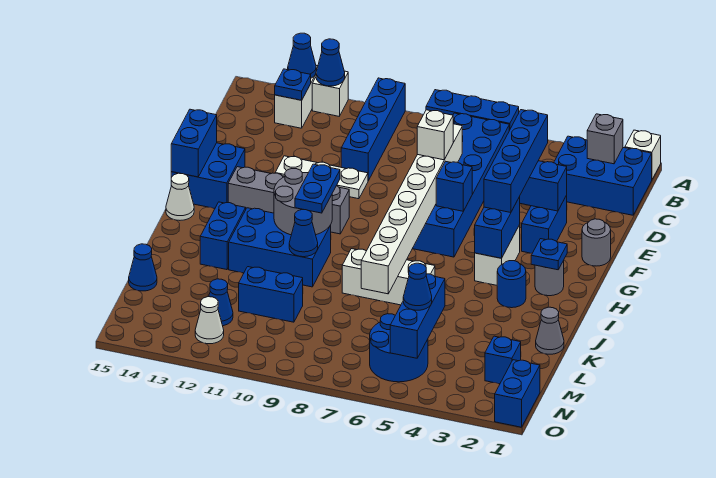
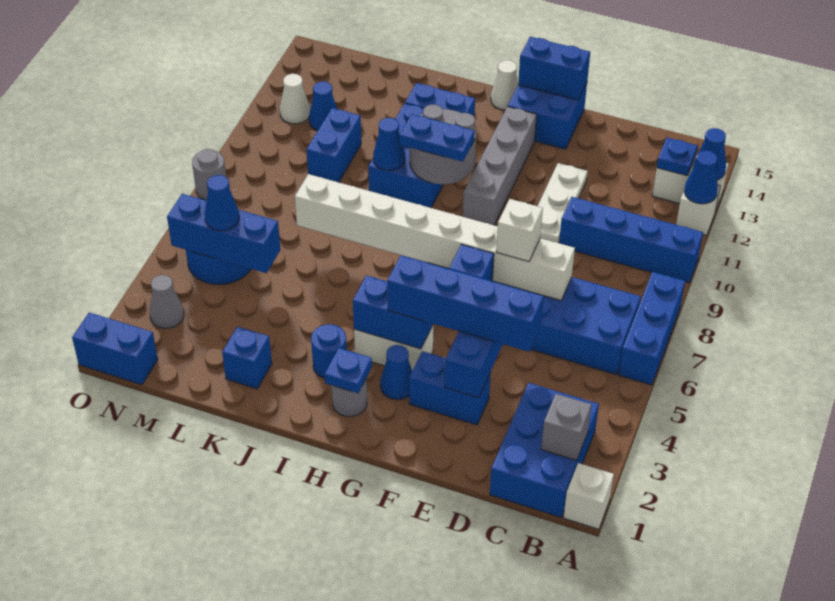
grey 1x1 round brick [582,219,611,266] -> grey 1x1 round brick moved to [192,149,226,200]
white 1x3 brick [342,249,435,305] -> none
grey 1x1 cone [536,307,564,354] -> grey 1x1 cone moved to [150,275,184,329]
blue 1x1 cone [129,244,157,291] -> blue 1x1 cone moved to [380,345,412,400]
blue 1x1 brick [485,336,521,384] -> blue 1x1 brick moved to [222,327,272,389]

